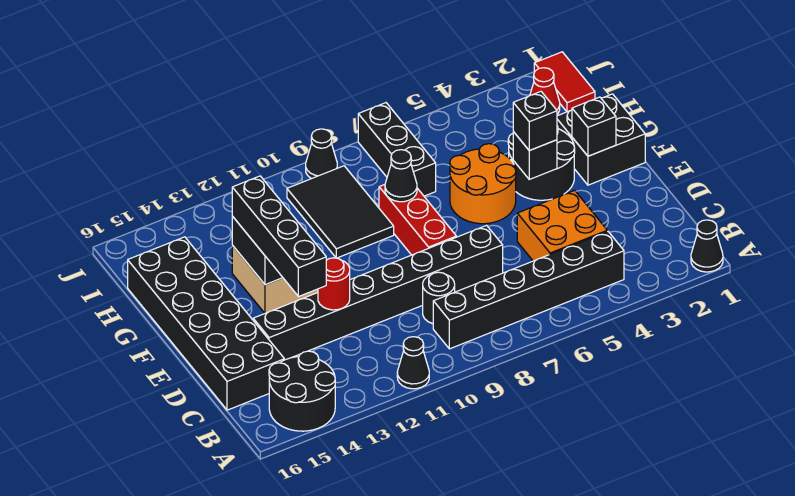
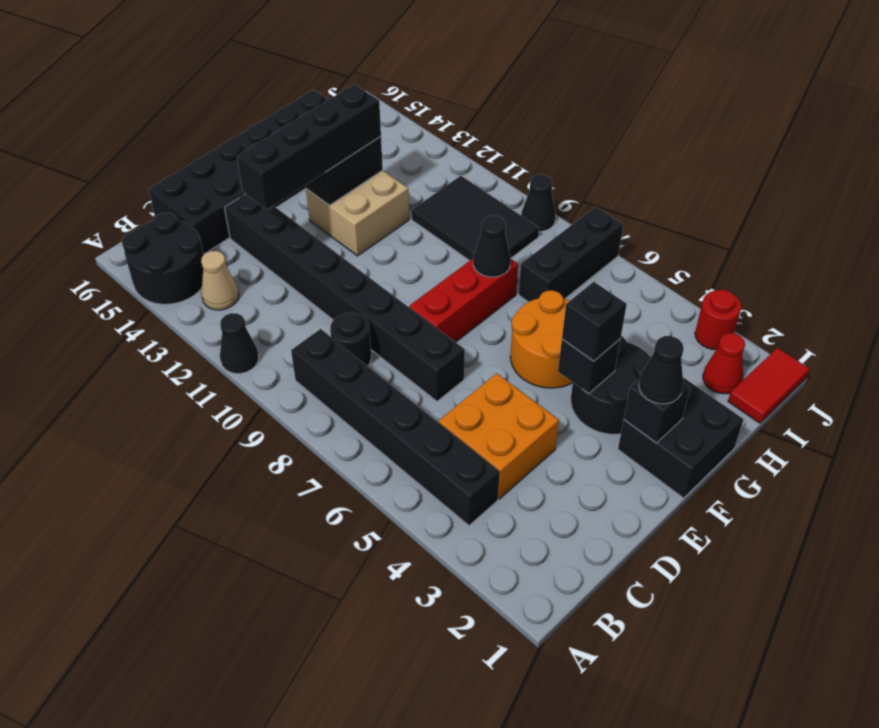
black 1x1 cone [691,220,723,272] -> black 1x1 cone moved to [639,336,684,404]
none -> tan 1x1 cone [201,251,239,310]
red 1x1 round brick [318,258,350,310] -> red 1x1 round brick moved to [695,290,741,350]
black 2x3 tile [287,166,394,258] -> black 2x3 tile turned to [411,176,539,261]

